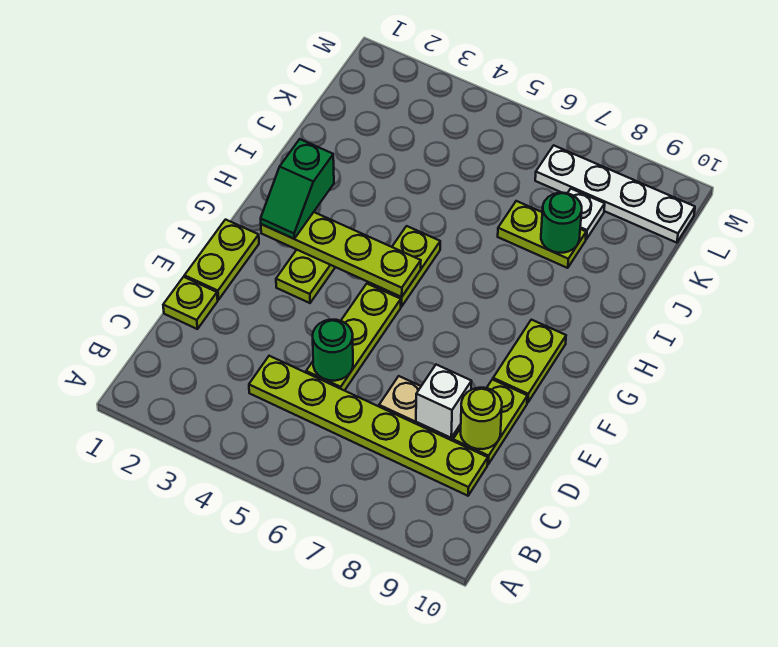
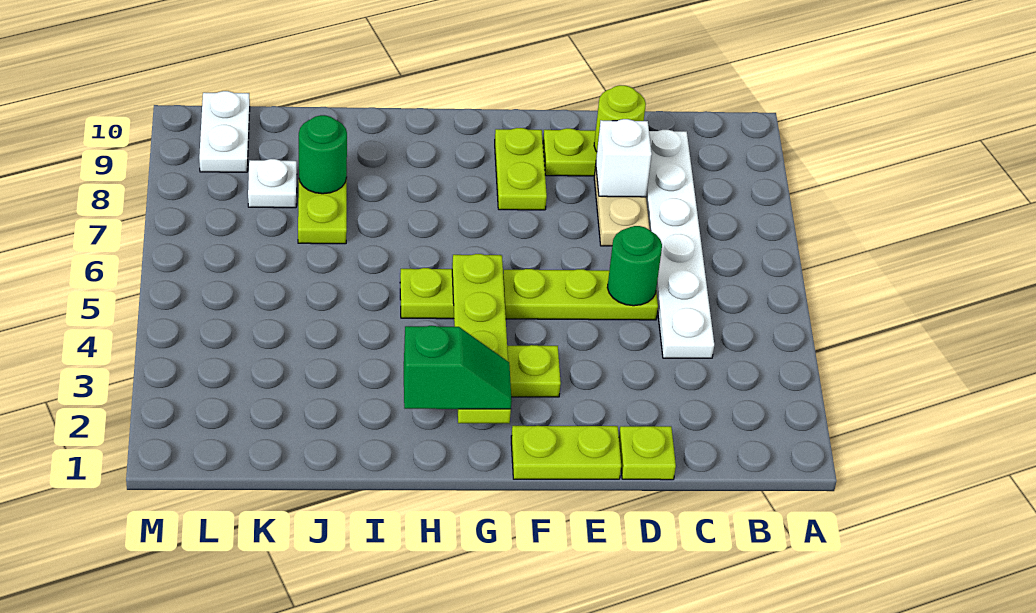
lime 1x6 plate [249,356,488,496] -> white 1x6 plate [646,130,714,358]
lime 1x2 plate [493,320,566,403] -> lime 1x2 plate turned to [495,128,547,210]
white 1x4 plate [535,145,695,243] -> white 1x2 plate [199,91,250,172]

